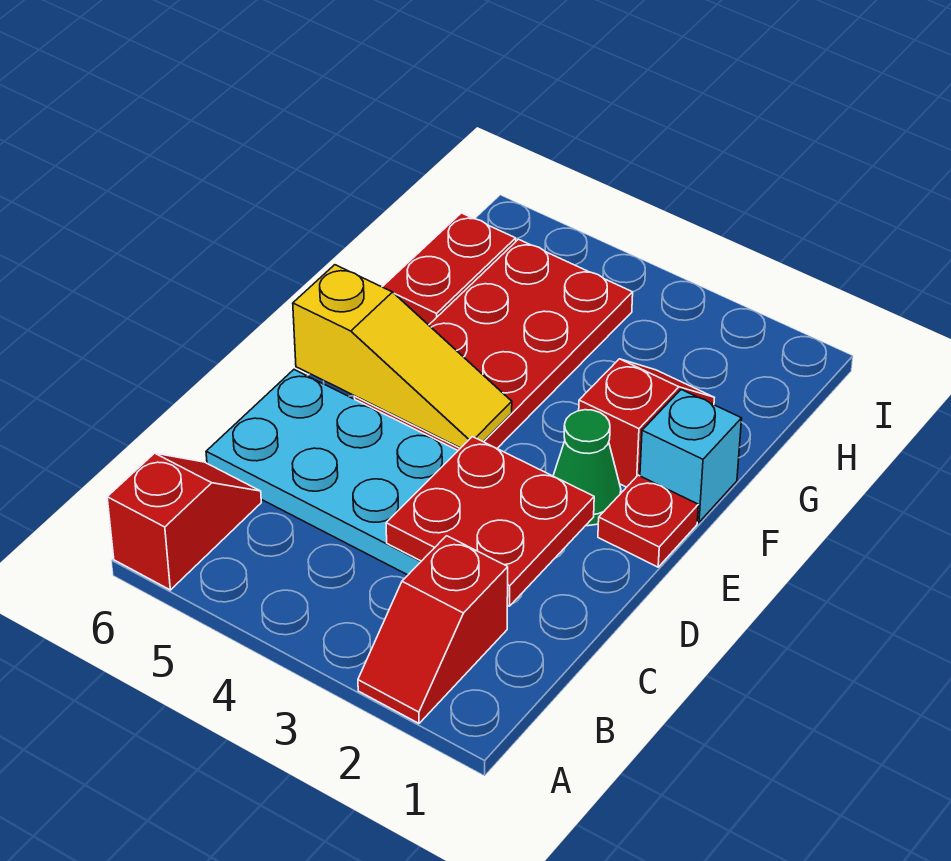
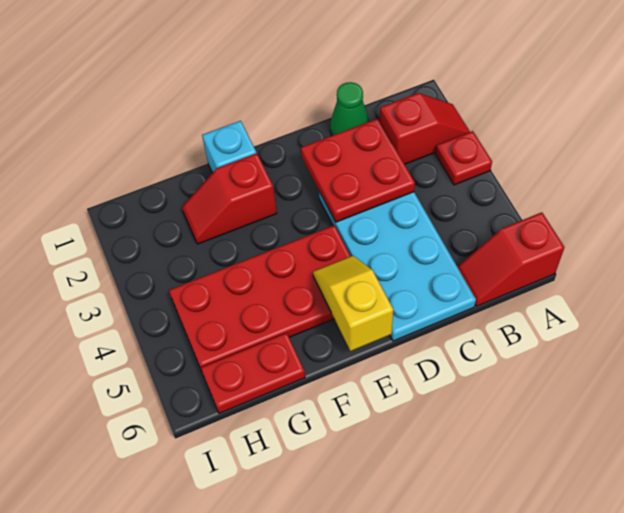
red 1x1 plate [598,475,698,567] -> red 1x1 plate moved to [435,131,492,185]
green 1x1 cone [553,410,621,526] -> green 1x1 cone moved to [330,82,370,136]
yellow 1x3 slope [293,265,512,448] -> yellow 1x2 slope [313,256,393,351]

